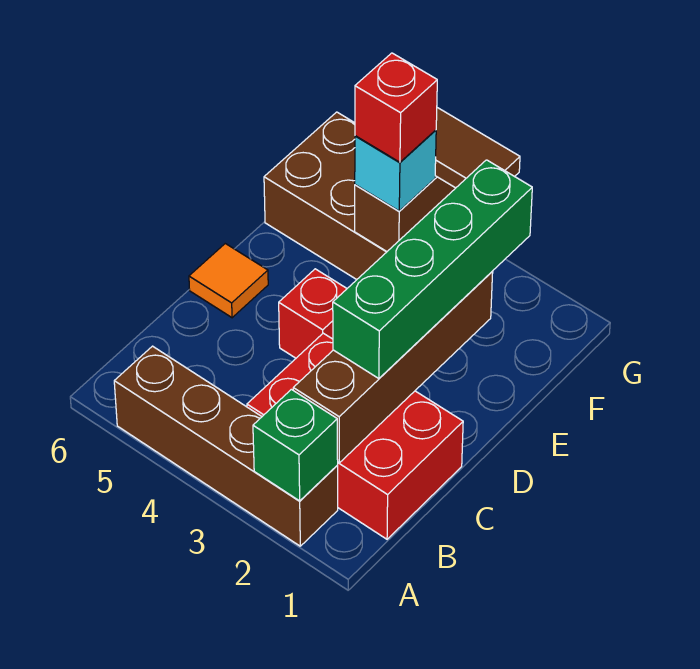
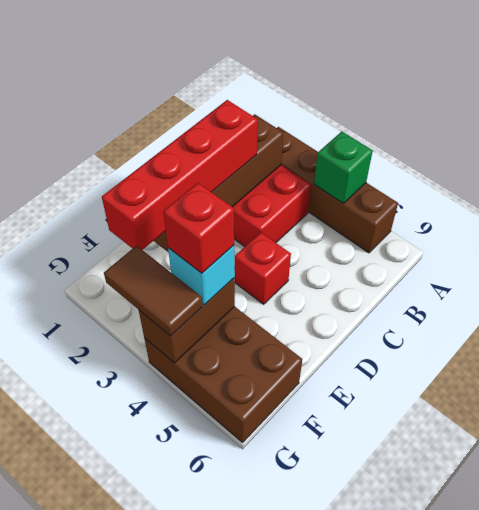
green 1x1 brick [253,389,338,501] -> green 1x1 brick moved to [314,132,373,204]
green 1x4 brick [333,160,532,379] -> red 1x4 brick [102,100,258,250]
orange 1x1 tile [189,244,268,318] -> none

